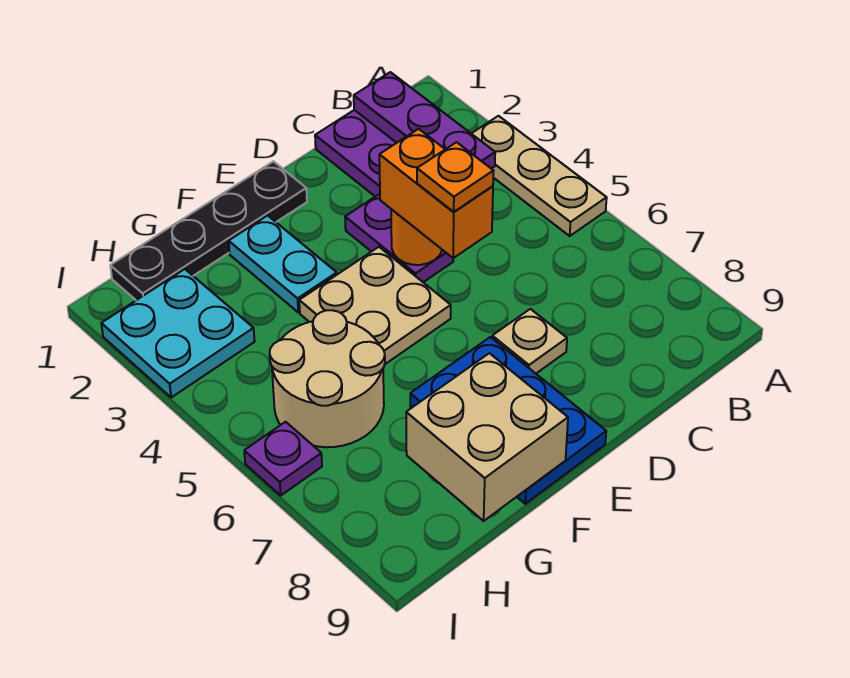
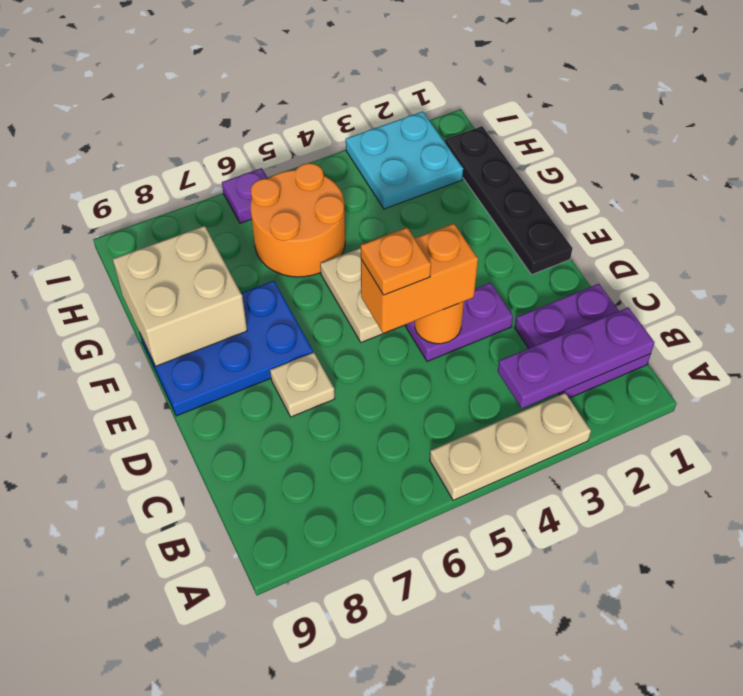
cyan 1x2 plate [229,215,337,312] -> none
tan 2x2 round brick [270,310,385,447] -> orange 2x2 round brick [251,163,345,277]

